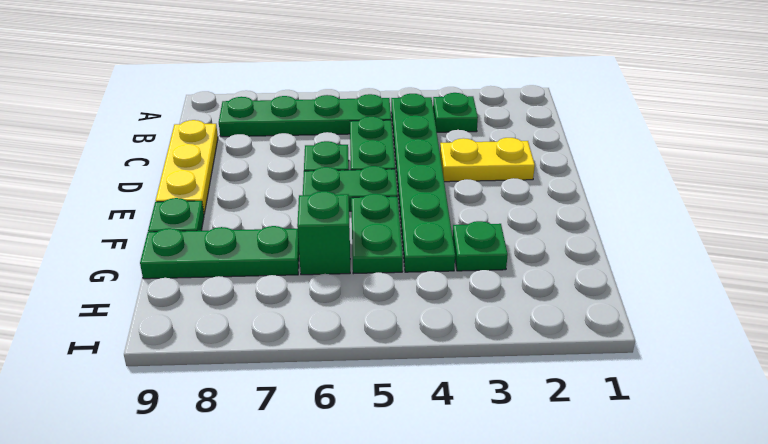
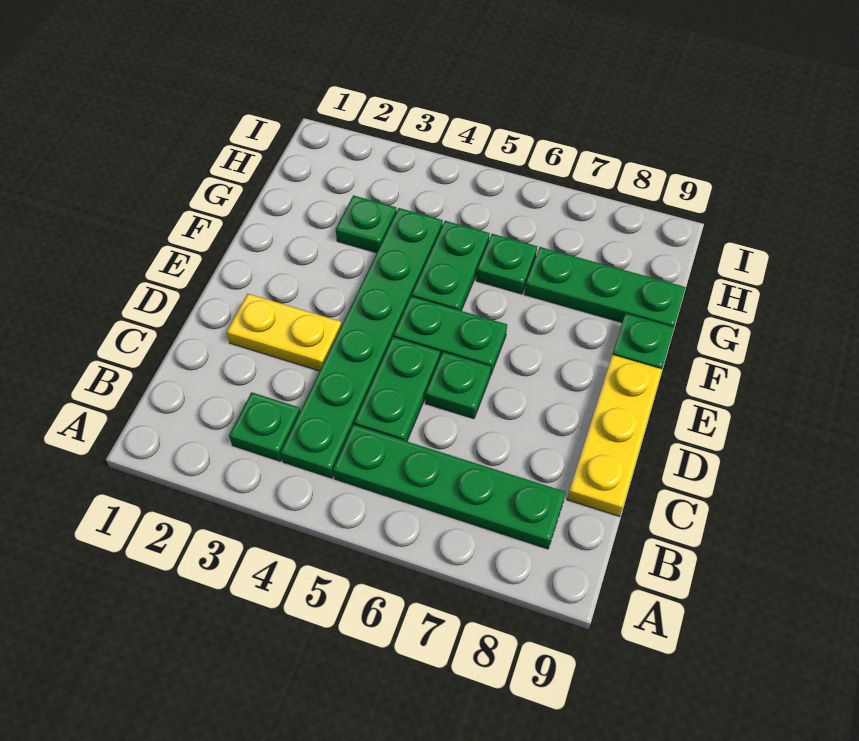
green 1x1 brick [297,191,350,275] -> green 1x1 plate [476,234,537,294]

